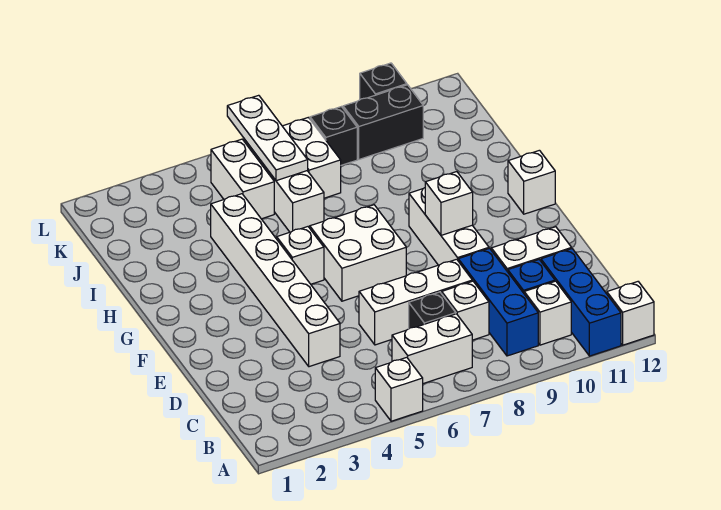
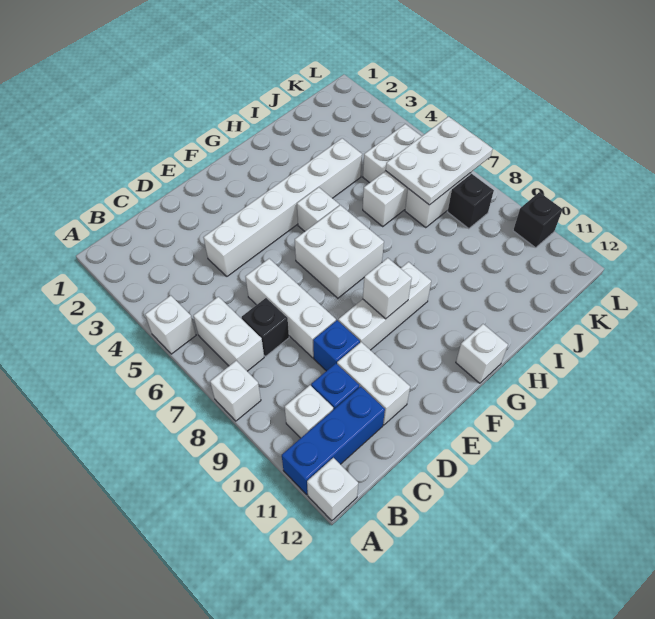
blue 1x3 brick [458,248,538,356] -> blue 1x1 brick [313,320,360,371]
white 1x1 brick [442,281,489,340] -> white 1x1 brick moved to [210,361,261,421]
white 1x3 plate [227,95,308,181] -> white 2x3 plate [386,117,493,205]
black 1x2 brick [343,85,423,159] -> none

